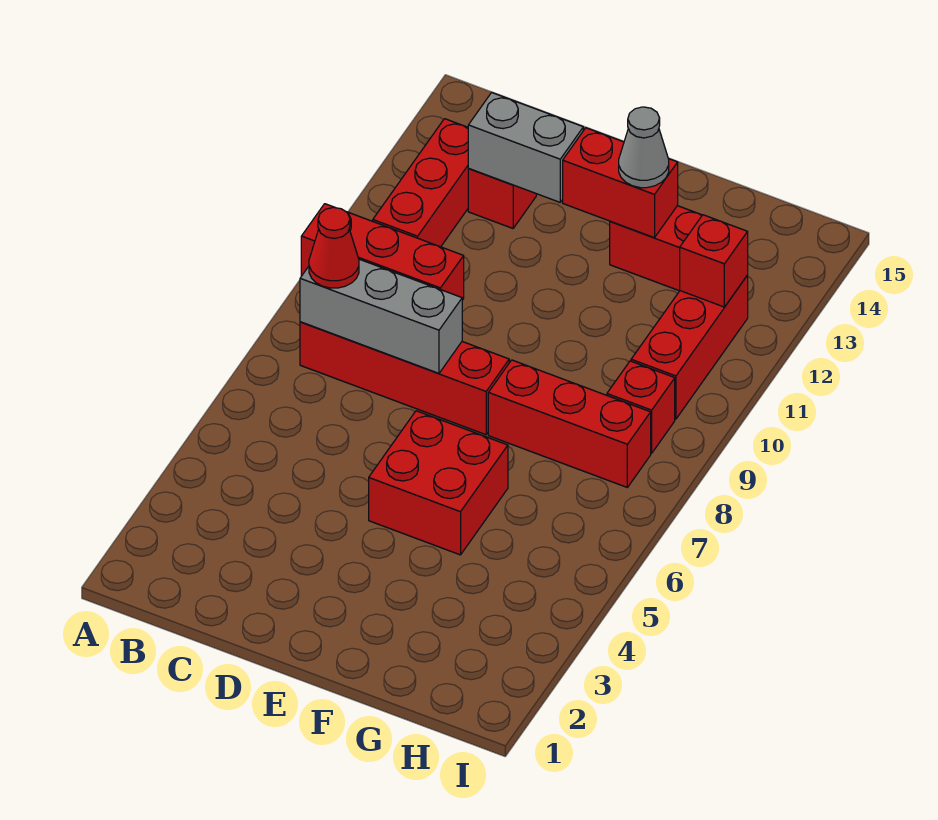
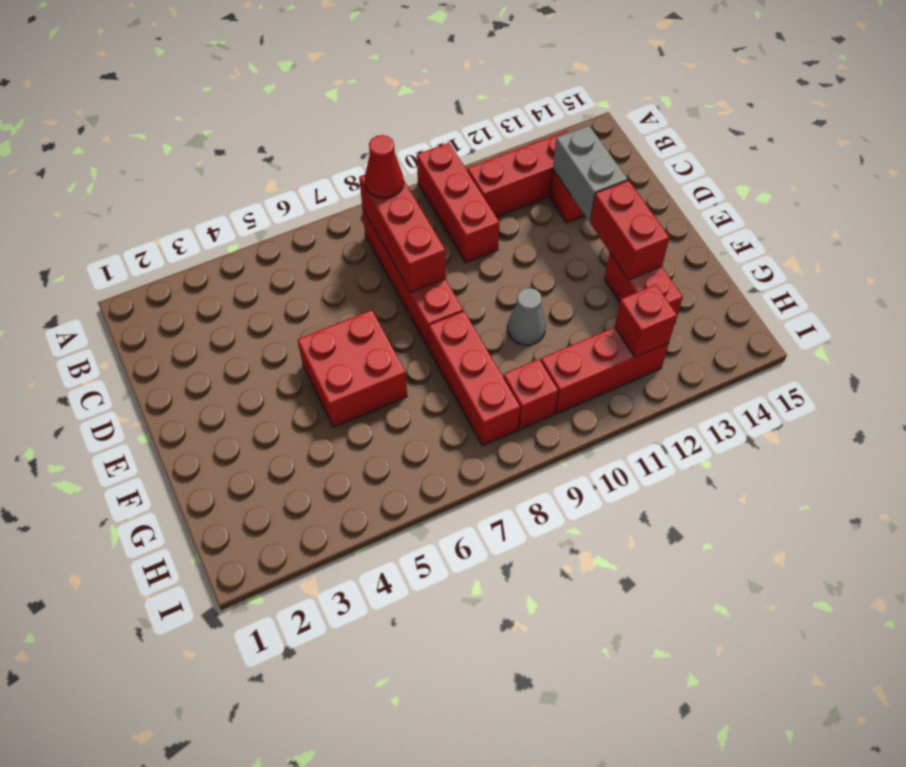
grey 1x3 brick [300,259,462,373] -> red 1x3 brick [359,175,446,293]
grey 1x1 cone [619,107,669,188] -> grey 1x1 cone moved to [508,288,546,345]

